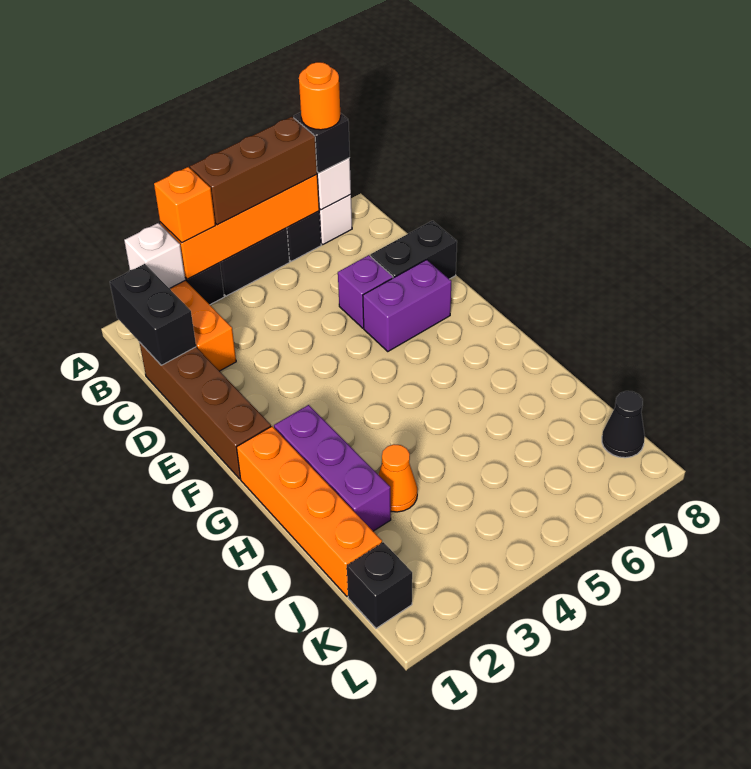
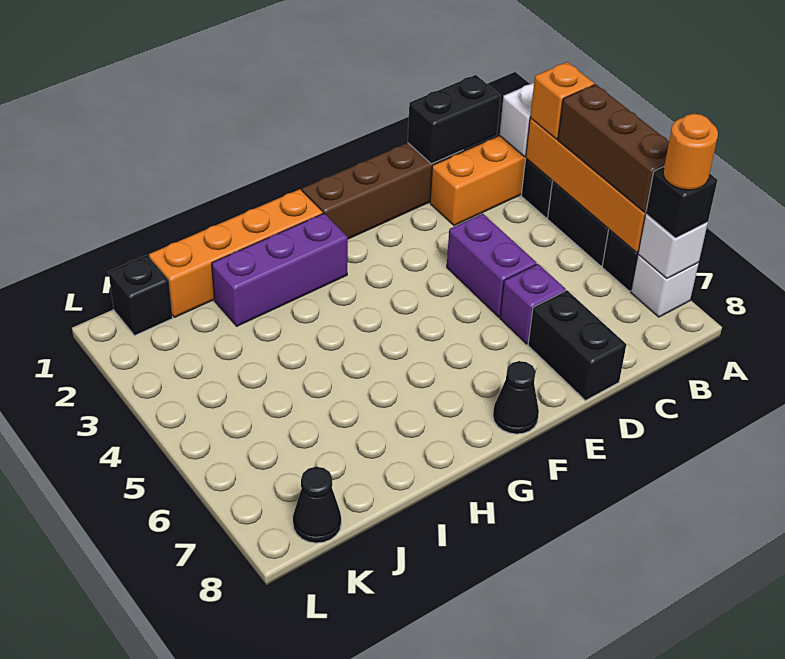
purple 1x2 brick [363,260,451,351] -> purple 1x2 brick moved to [447,214,537,317]
none -> black 1x1 cone [493,361,539,434]
orange 1x1 cone [379,444,417,512] -> none

